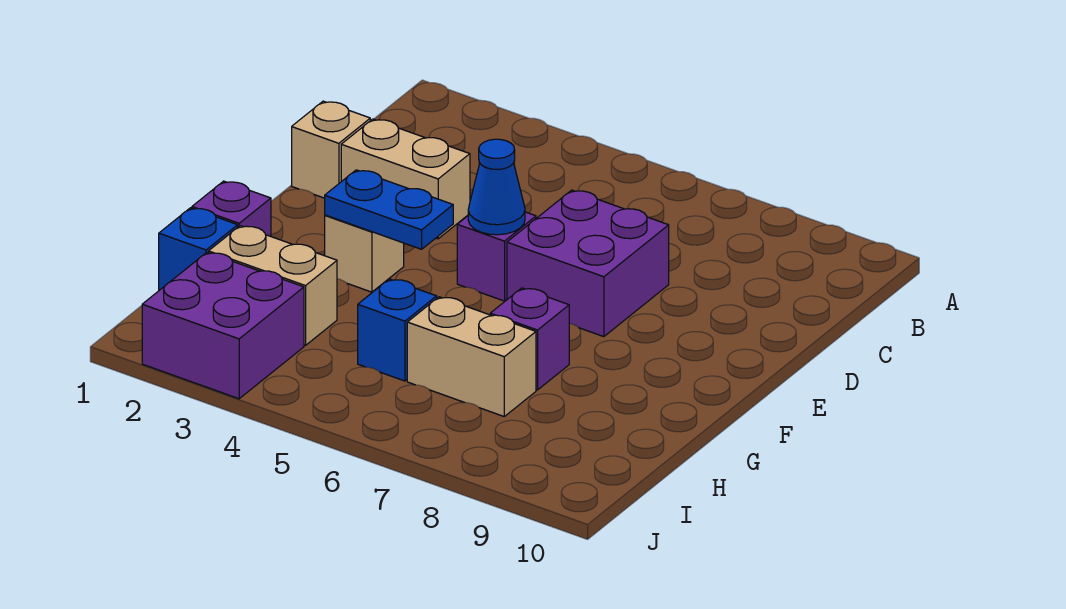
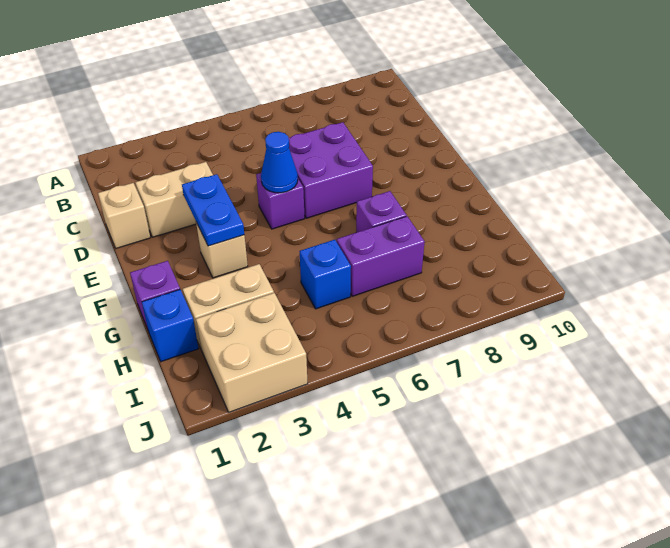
blue 1x2 plate [325,170,453,249] -> blue 1x2 plate turned to [182,174,244,246]
tan 1x2 brick [407,297,536,416] -> purple 1x2 brick [337,216,425,296]
purple 2x2 brick [142,252,304,399] -> tan 2x2 brick [196,293,308,412]

